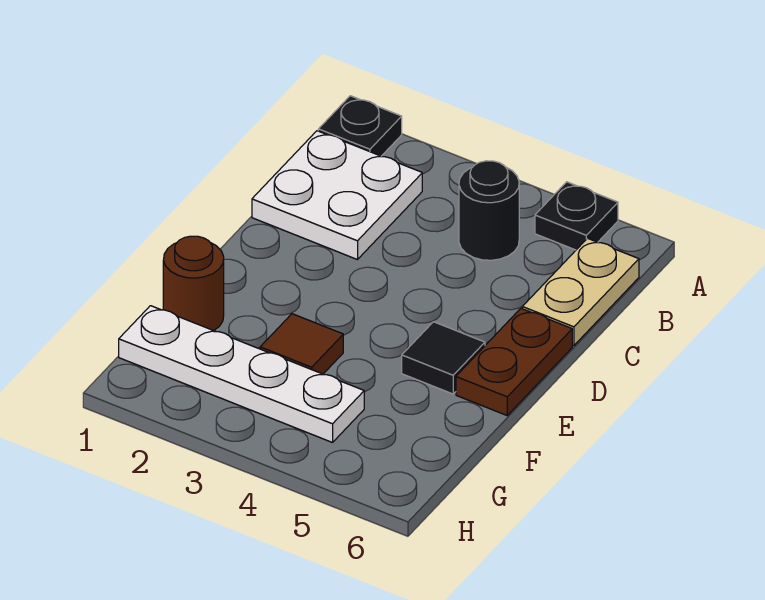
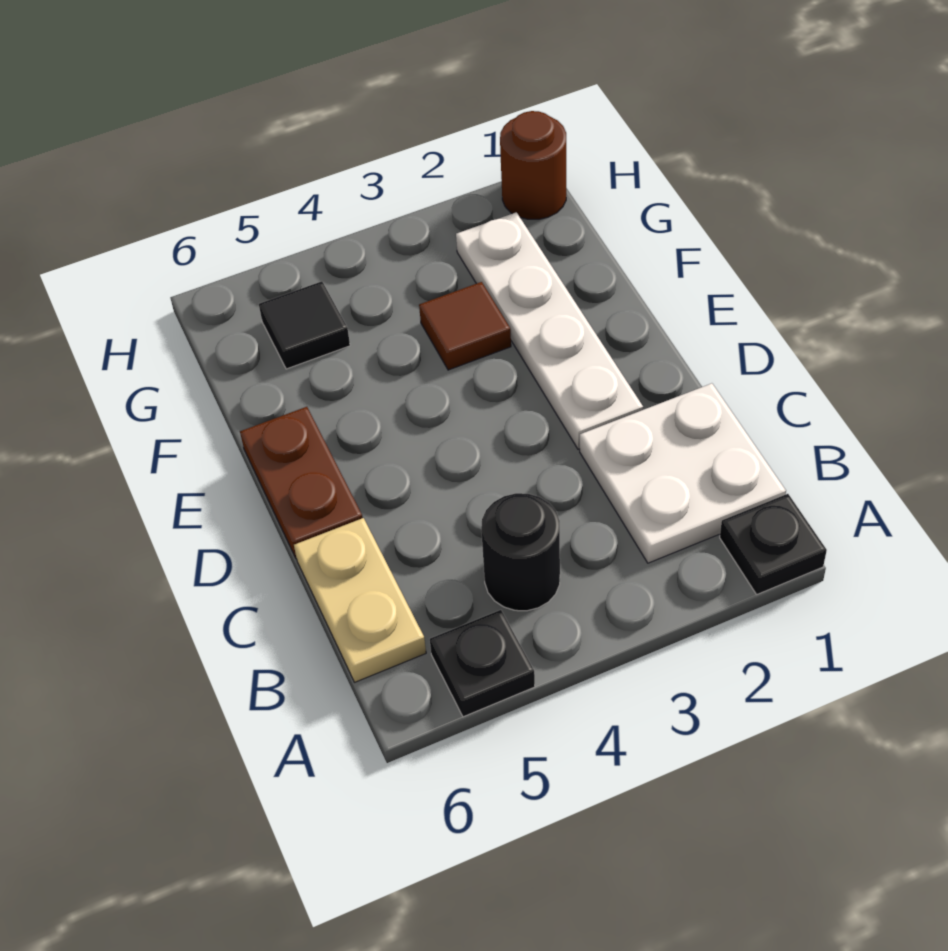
black 1x1 tile [402,322,485,394] -> black 1x1 tile moved to [259,281,350,369]
brown 1x1 round brick [163,236,224,331] -> brown 1x1 round brick moved to [500,111,566,219]
white 1x4 plate [119,306,364,443] -> white 1x4 plate turned to [456,212,643,449]

